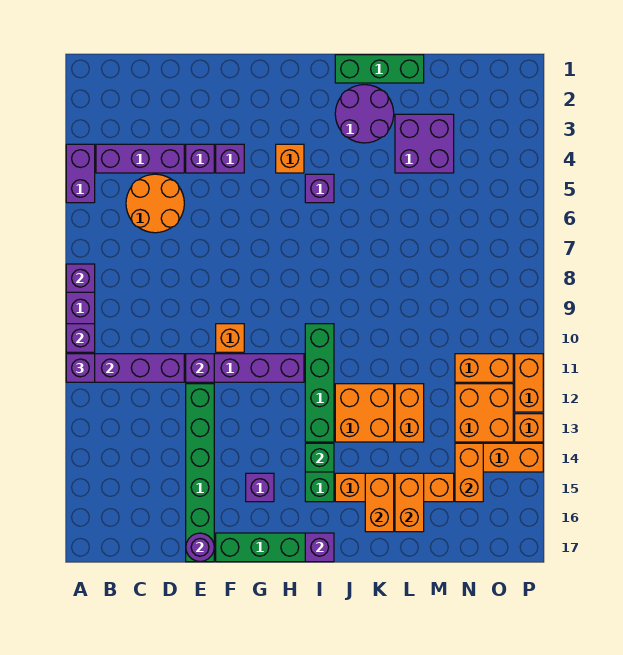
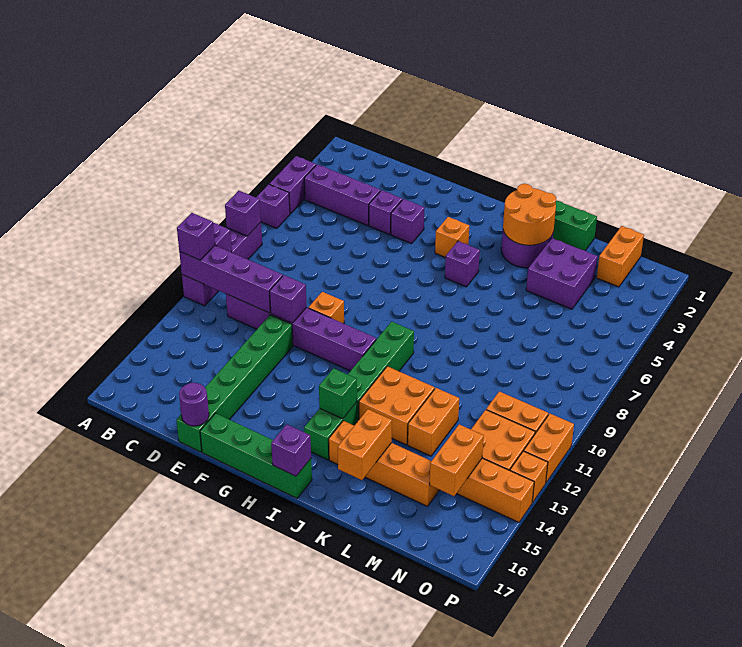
orange 2x2 round brick [126,174,184,233] -> orange 2x2 round brick moved to [503,184,556,245]
purple 1x1 brick [246,473,274,502] -> purple 1x1 brick moved to [256,184,290,229]
orange 1x2 brick [395,473,424,532] -> orange 1x2 brick moved to [597,226,644,287]

